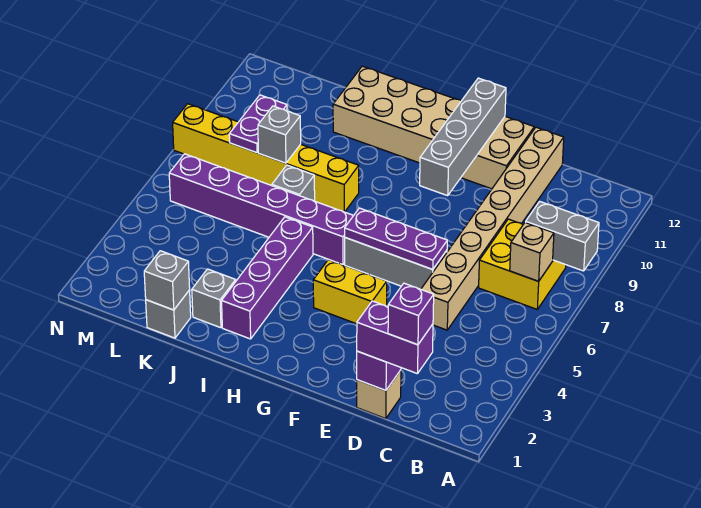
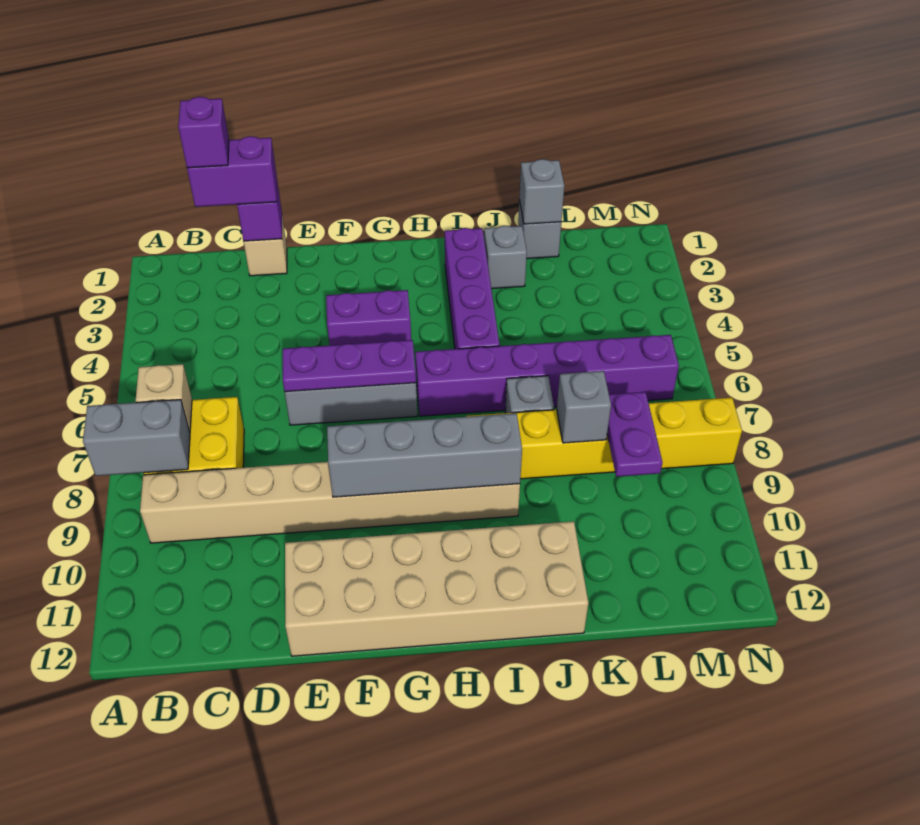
tan 1x8 brick [421,127,564,330] -> tan 1x8 brick turned to [140,462,520,543]
yellow 1x2 brick [313,260,387,324] -> purple 1x2 brick [326,290,411,345]
grey 1x4 brick [420,78,506,196] -> grey 1x4 brick turned to [327,413,522,497]

